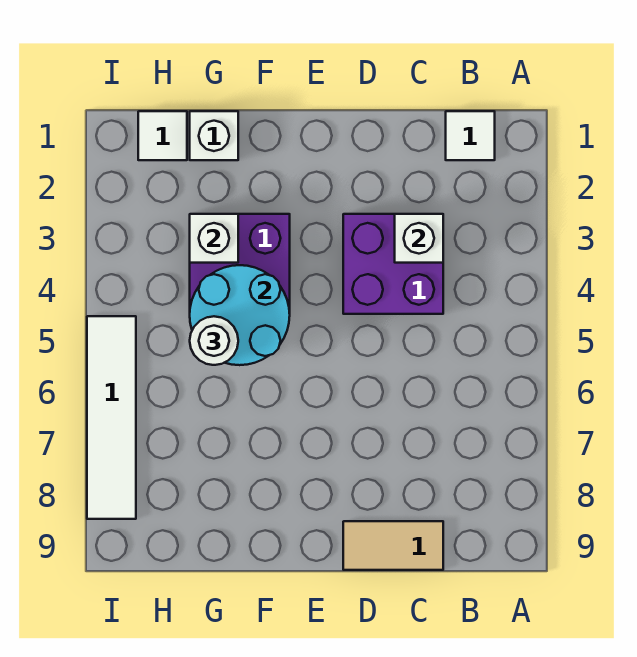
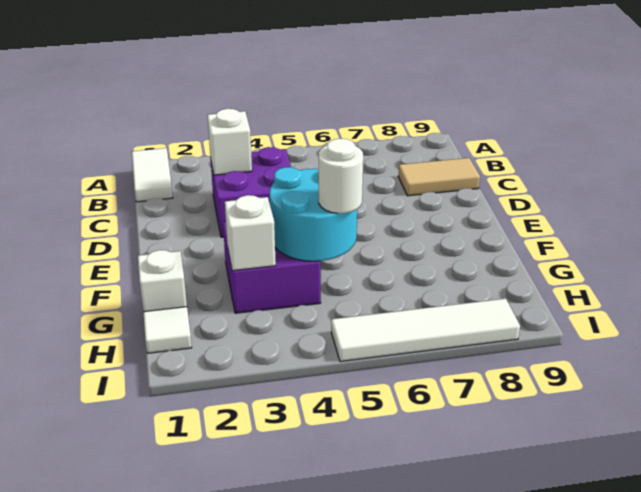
white 1x1 tile [446,111,495,160] -> white 1x2 tile [132,148,173,202]
tan 1x2 tile [343,521,443,570] -> tan 1x2 tile turned to [398,158,480,196]

